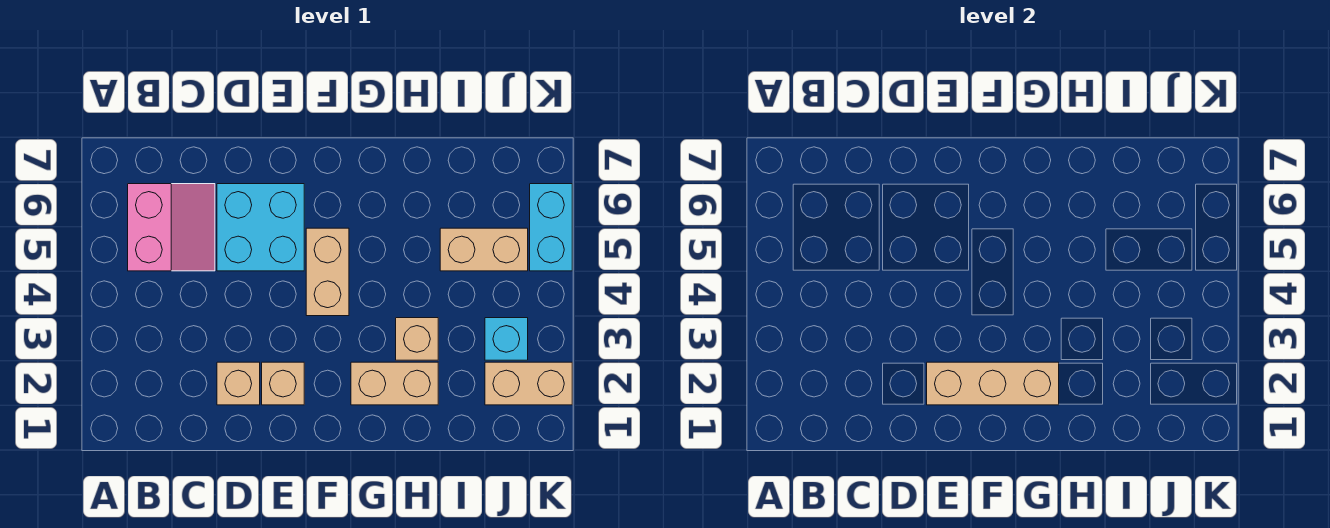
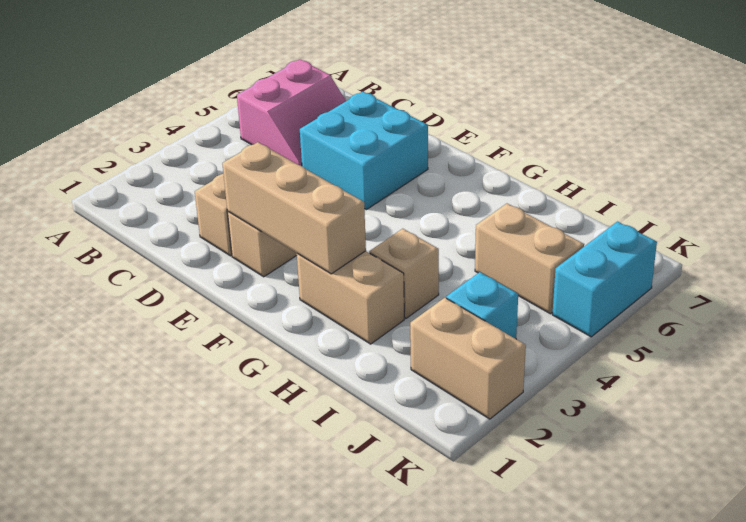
tan 1x2 brick [306,228,349,316] -> none

